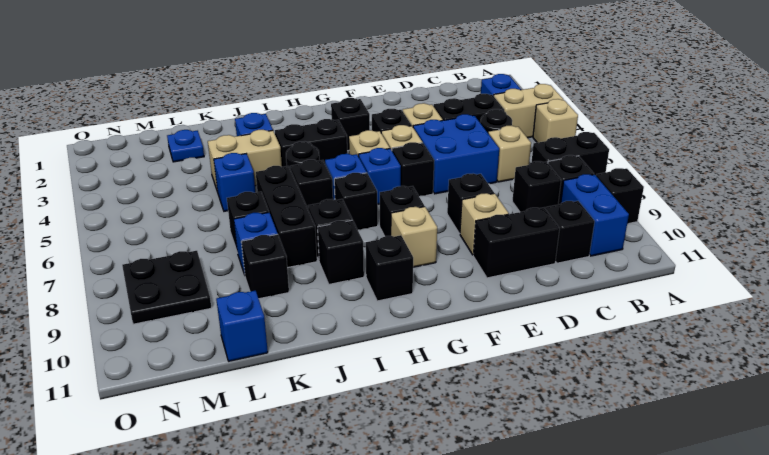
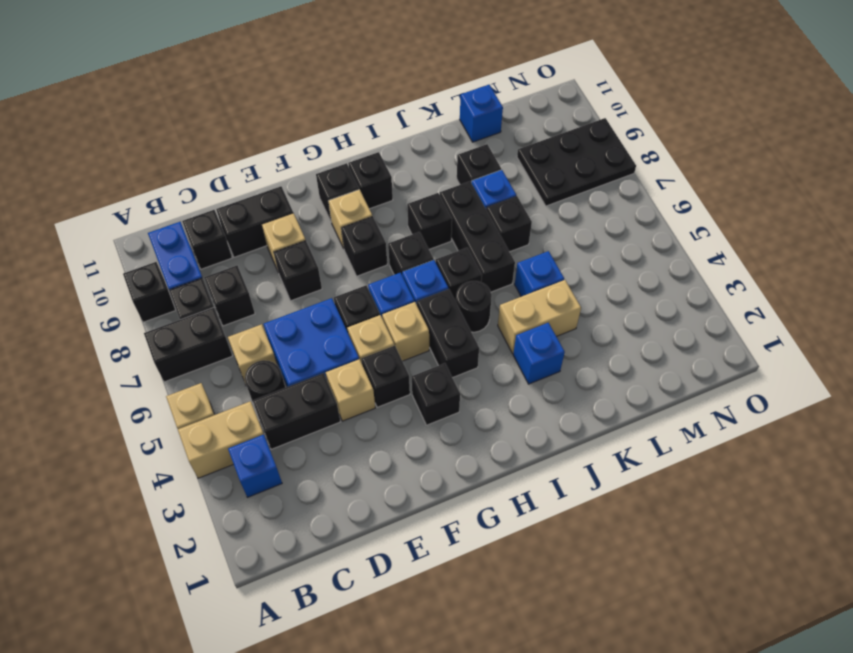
black 1x2 brick [275,119,347,167] -> black 1x2 brick turned to [417,289,479,378]
black 1x1 brick [318,220,364,284] -> black 1x1 brick moved to [316,163,359,222]
blue 1x1 plate [167,130,204,162] -> none
black 2x2 plate [122,251,212,324] -> black 2x3 plate [517,118,636,206]

